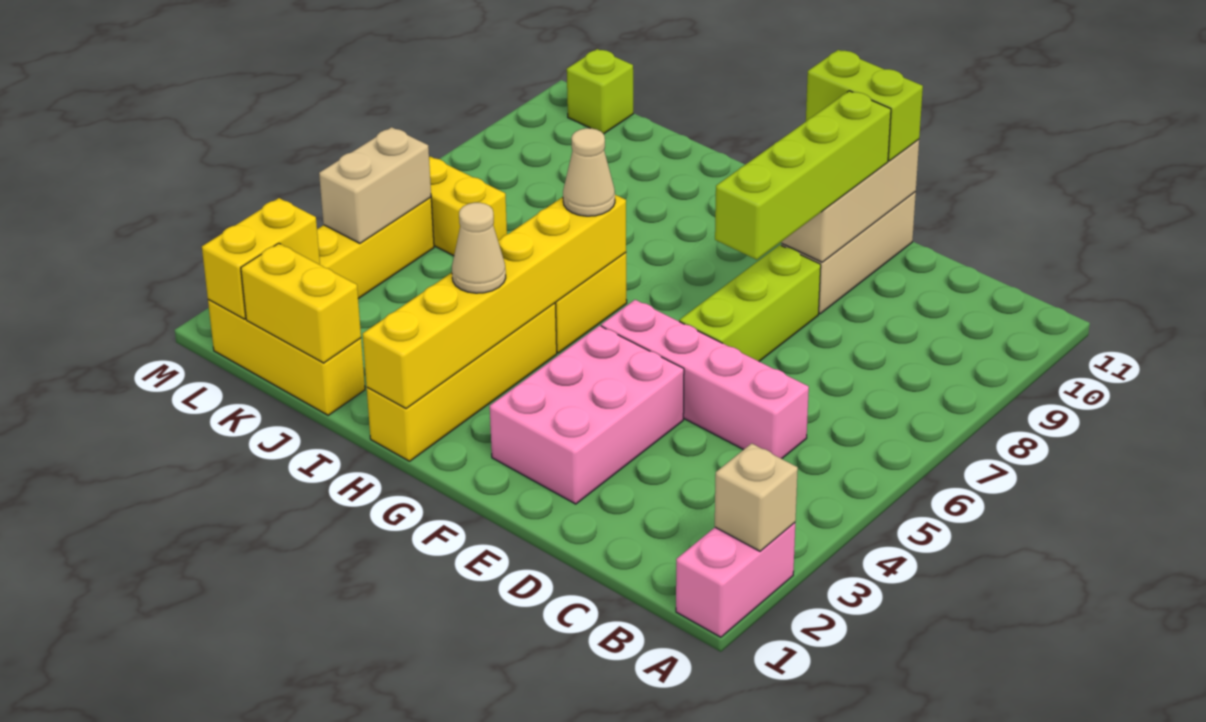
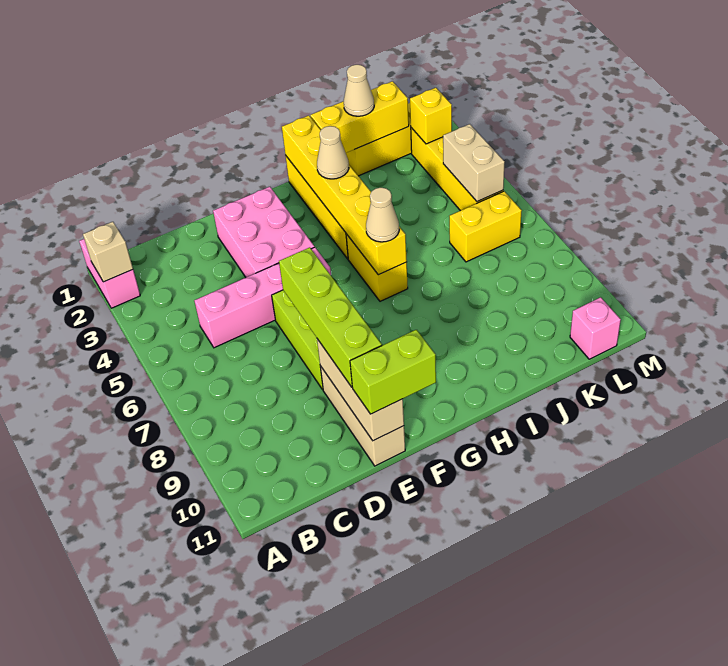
yellow 1x2 brick [241,243,361,363] -> yellow 1x3 brick [310,81,409,153]
none -> tan 1x1 cone [344,65,374,116]
yellow 1x2 brick [202,198,320,319] -> yellow 1x1 brick [410,88,452,144]
lime 1x1 brick [567,49,633,134] -> pink 1x1 brick [570,297,621,359]

